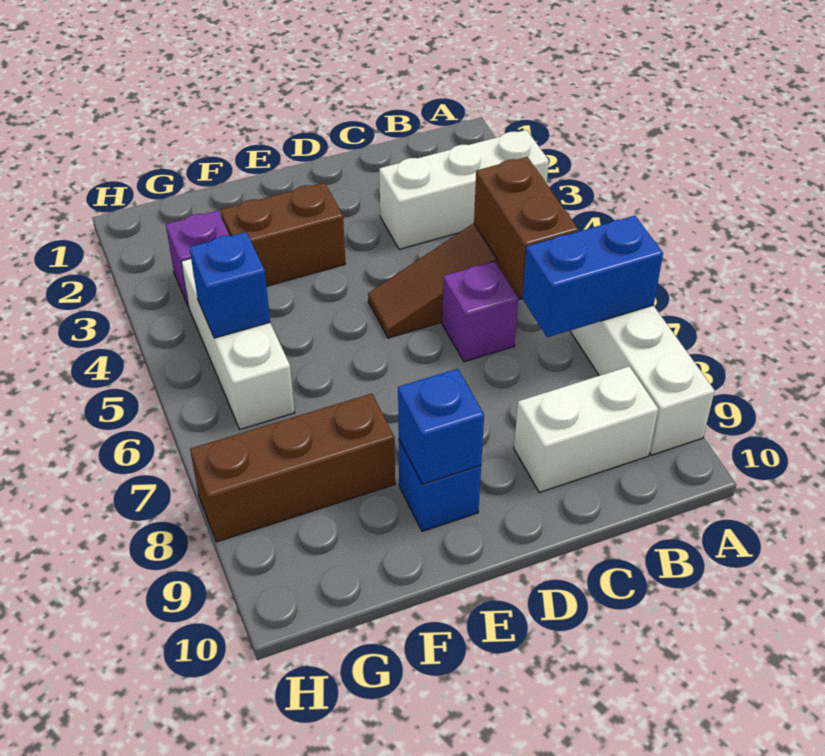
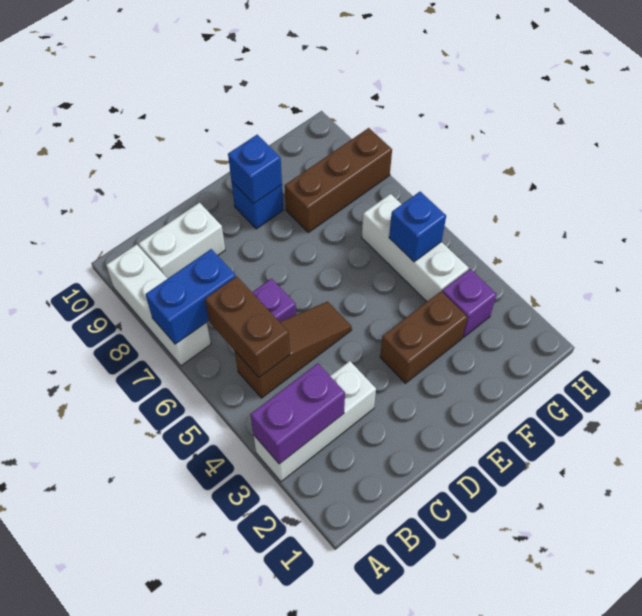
none -> purple 1x2 brick [251,363,345,464]

